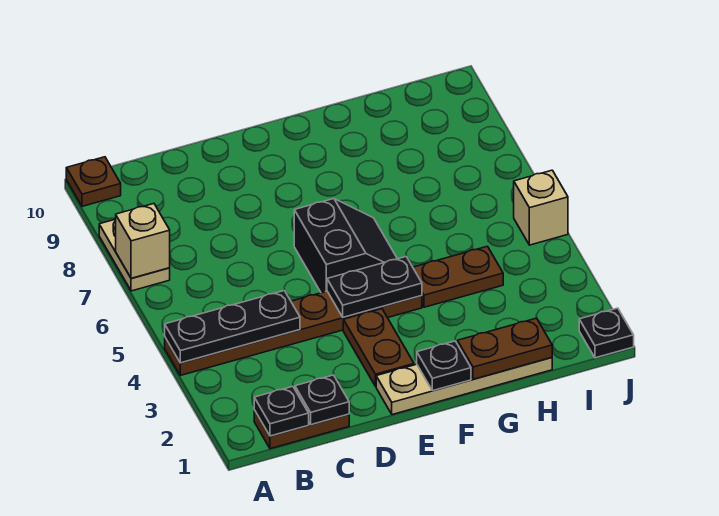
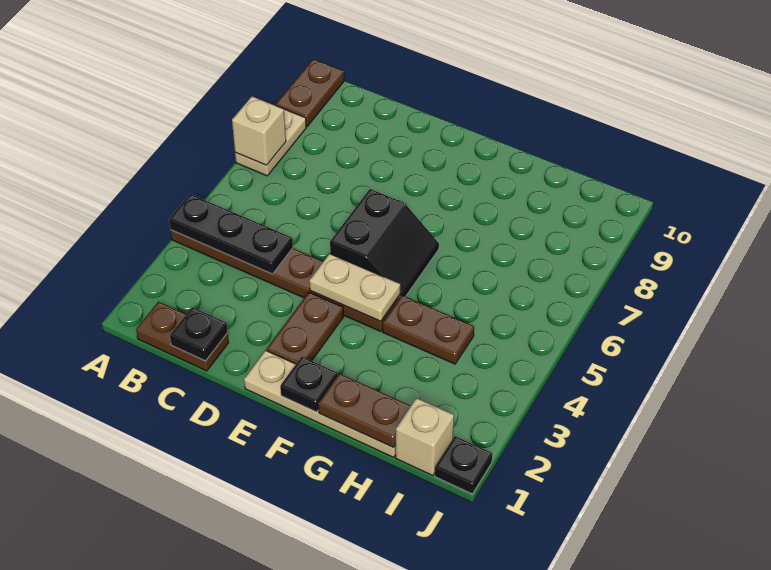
brown 1x1 plate [66,157,121,206] -> brown 1x2 plate [275,59,344,127]
black 1x1 plate [254,386,309,436] -> none
black 1x2 plate [327,257,422,317] -> tan 1x2 plate [309,254,400,321]
tan 1x1 brick [514,170,568,245] -> tan 1x1 brick moved to [395,398,454,475]

